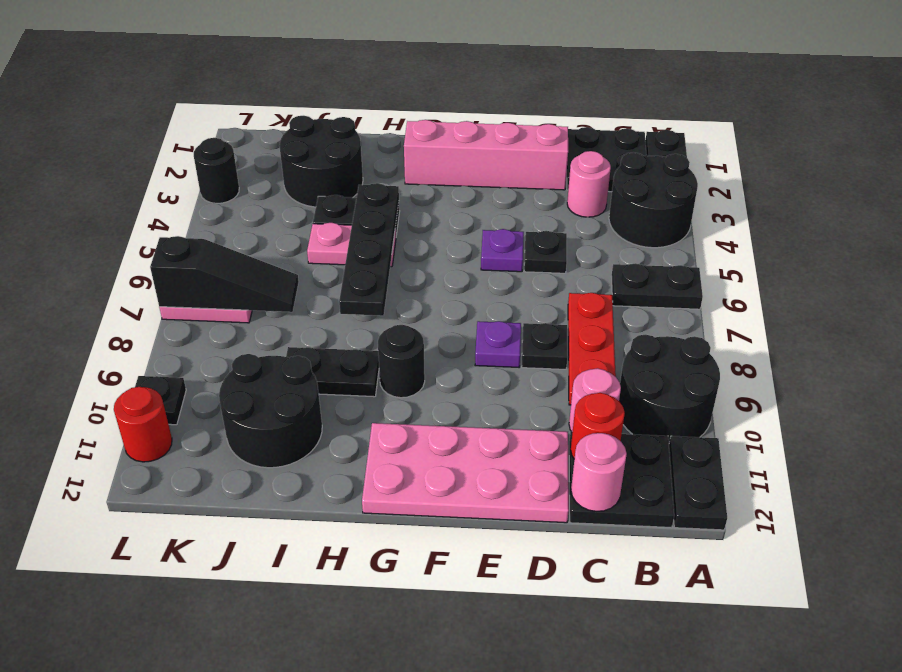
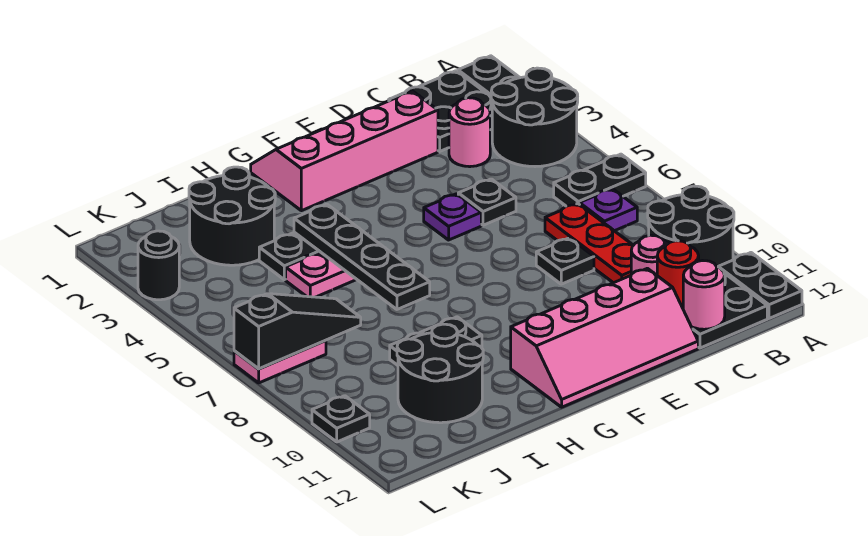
pink 2x4 plate [362,423,569,523] -> pink 2x4 slope [511,268,698,407]
purple 1x1 plate [475,321,521,367] -> purple 1x1 plate moved to [580,189,637,231]
black 1x1 round brick [378,325,425,398] -> none
red 1x1 round brick [114,387,172,462] -> none

